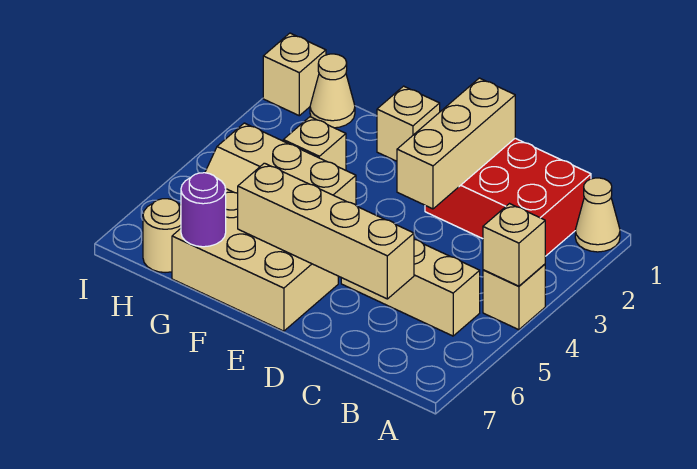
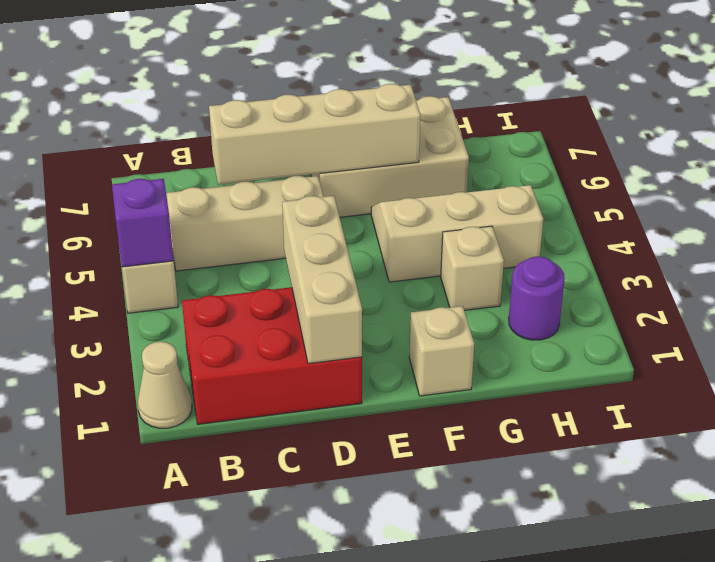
tan 1x1 brick [483,204,545,286] -> purple 1x1 brick [112,179,174,267]
purple 1x1 round brick [181,173,226,247] -> purple 1x1 round brick moved to [509,256,565,340]
tan 1x1 cone [310,54,355,128] -> none
tan 1x1 round brick [143,199,181,273] -> none
tan 1x1 brick [263,33,326,116] -> none

